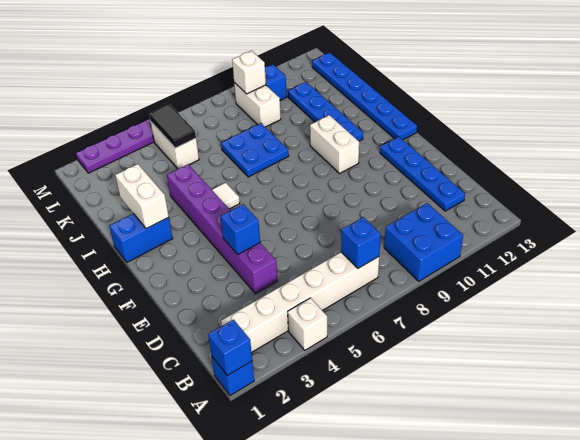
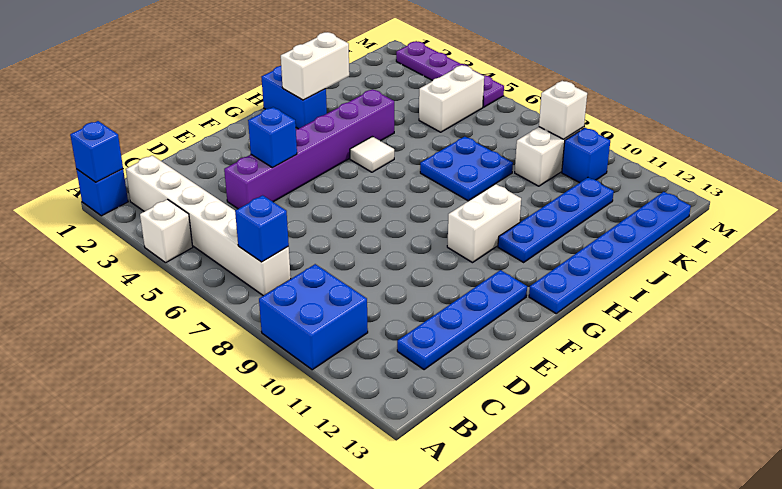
black 1x2 tile [149,104,196,148] -> none

